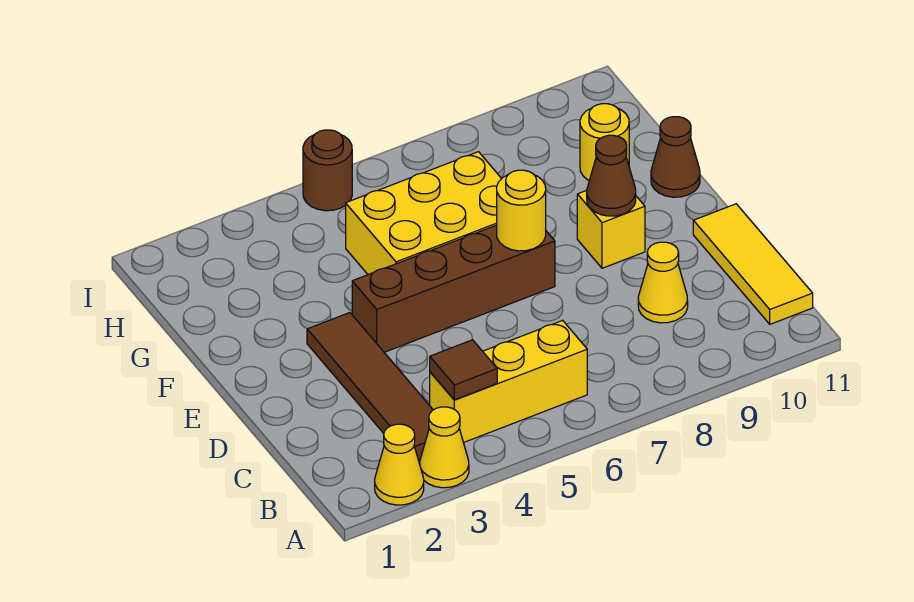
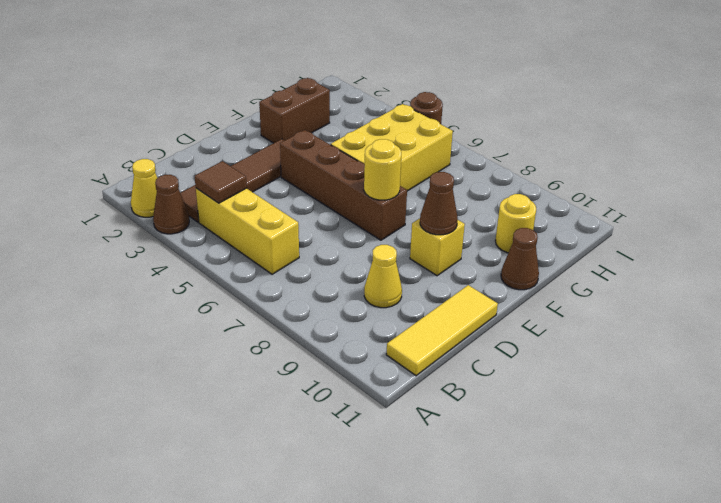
yellow 1x1 cone [420,407,469,488] -> brown 1x1 cone [153,175,189,234]
none -> brown 1x2 brick [259,78,330,143]
yellow 2x3 brick [346,152,502,275] -> yellow 2x3 brick turned to [331,104,453,191]

